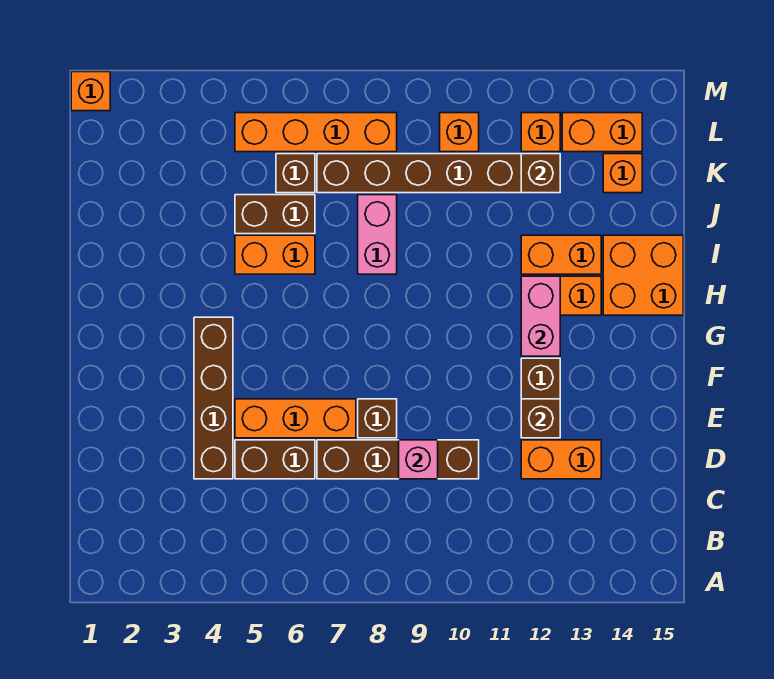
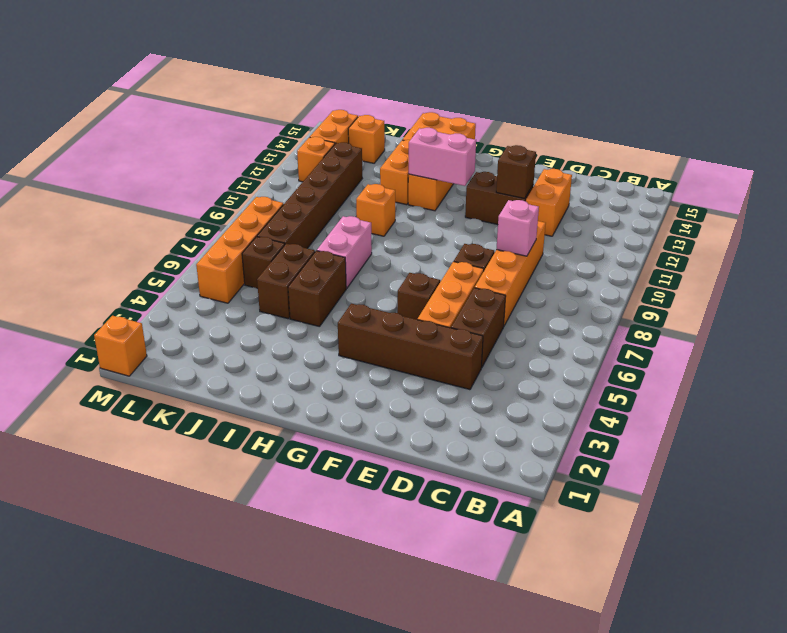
brown 1x4 brick [317,440,479,479] -> orange 1x4 brick [475,221,546,326]
orange 1x2 brick [235,235,315,274] -> brown 1x2 brick [288,251,346,327]
pink 1x2 brick [358,195,397,274] -> pink 1x2 brick turned to [317,216,372,289]
brown 1x1 brick [521,154,560,193] -> brown 1x1 brick moved to [397,273,440,320]
orange 1x1 brick [440,113,479,152] -> orange 1x1 brick moved to [356,184,396,236]

